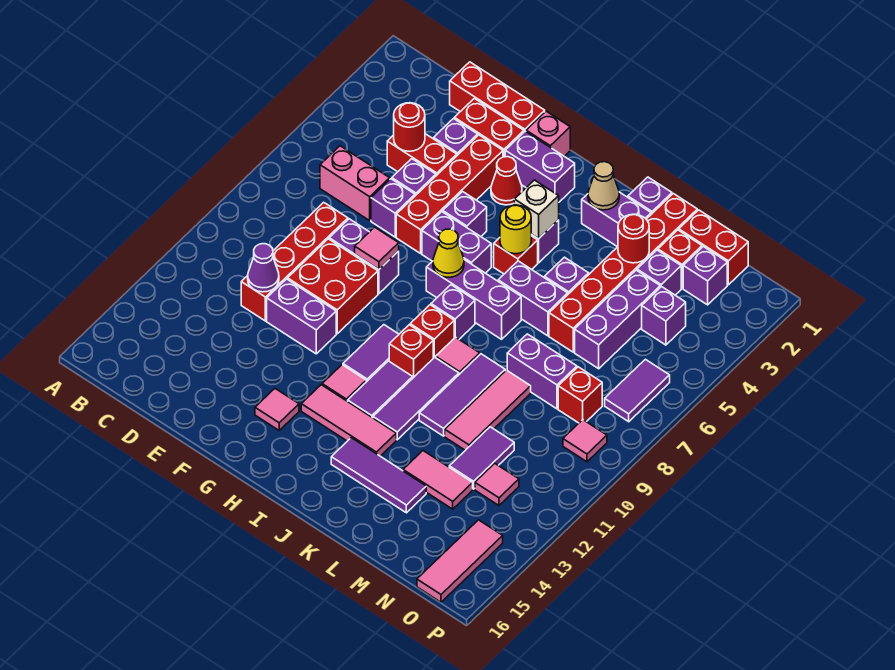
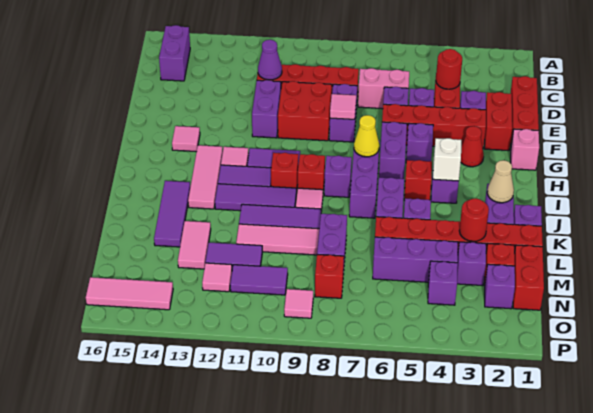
pink 1x2 brick [320,146,390,220] -> pink 1x2 brick turned to [358,68,409,109]
purple 1x2 brick [505,131,575,202] -> purple 1x2 brick moved to [159,25,190,81]
yellow 1x1 round brick [500,205,531,254] -> none
purple 1x2 tile [605,359,670,422] -> purple 1x2 tile moved to [230,265,288,295]

